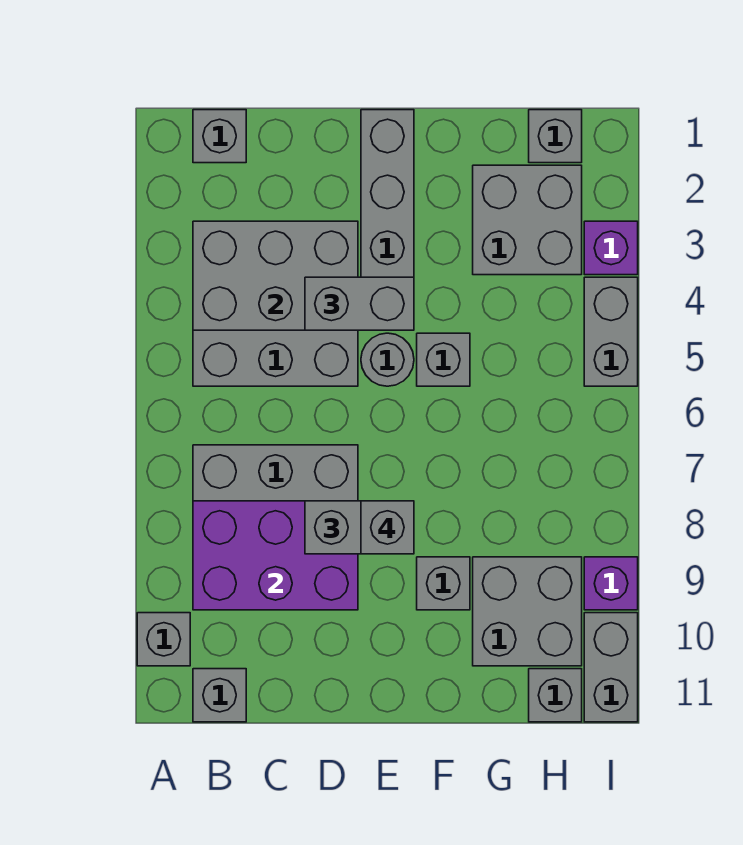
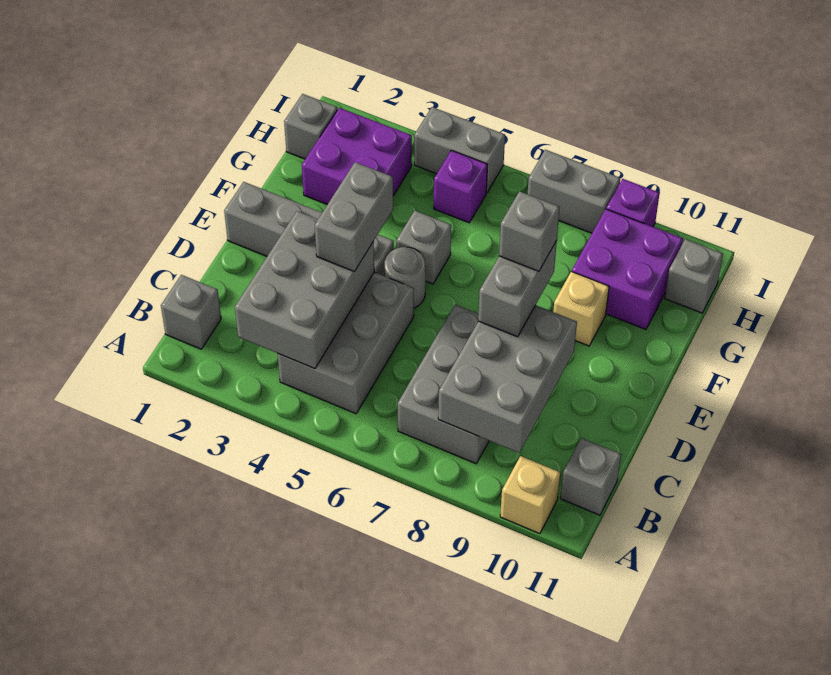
grey 1x1 brick [137,613,190,666] -> tan 1x1 brick [500,456,560,534]
purple 2x3 brick [193,501,358,610] -> grey 2x3 brick [438,305,577,453]
grey 1x1 brick [417,557,470,610] -> tan 1x1 brick [553,272,609,346]
grey 2x2 brick [473,165,582,275] -> purple 2x2 brick [302,108,412,205]
grey 2x2 brick [473,557,582,666] -> purple 2x2 brick [572,209,683,329]
purple 1x1 brick [584,221,638,275] -> purple 1x1 brick moved to [434,150,487,223]
grey 1x2 brick [584,613,638,722] -> grey 1x2 brick moved to [528,150,620,233]

